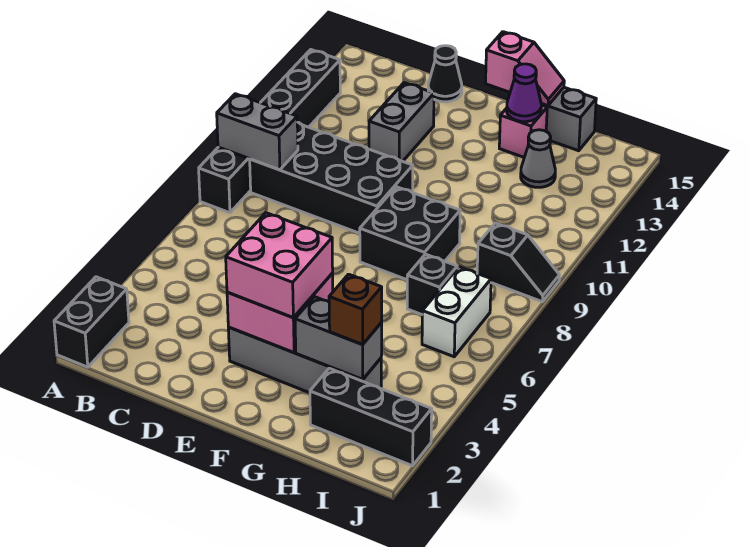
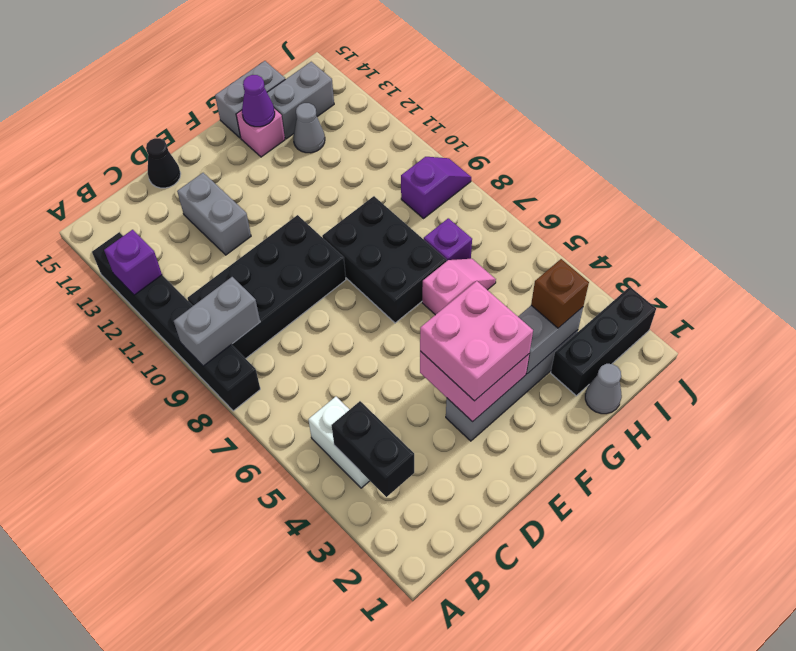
black 1x2 brick [54,277,129,367] -> black 1x2 brick moved to [331,401,414,497]
none -> purple 1x1 brick [104,230,162,295]
black 2x2 brick [360,187,460,280] -> black 2x3 brick [322,196,446,323]
pink 1x2 slope [486,32,564,106] -> pink 1x2 slope moved to [422,259,496,315]
none -> grey 1x1 cone [585,364,622,414]
black 1x1 brick [407,254,457,314] -> purple 1x1 brick [424,218,472,261]
none -> grey 1x2 brick [267,62,334,139]
white 1x2 brick [422,267,491,357] -> white 1x2 brick moved to [308,397,370,488]
black 1x2 slope [477,223,559,302] -> purple 1x2 slope [401,157,471,218]

